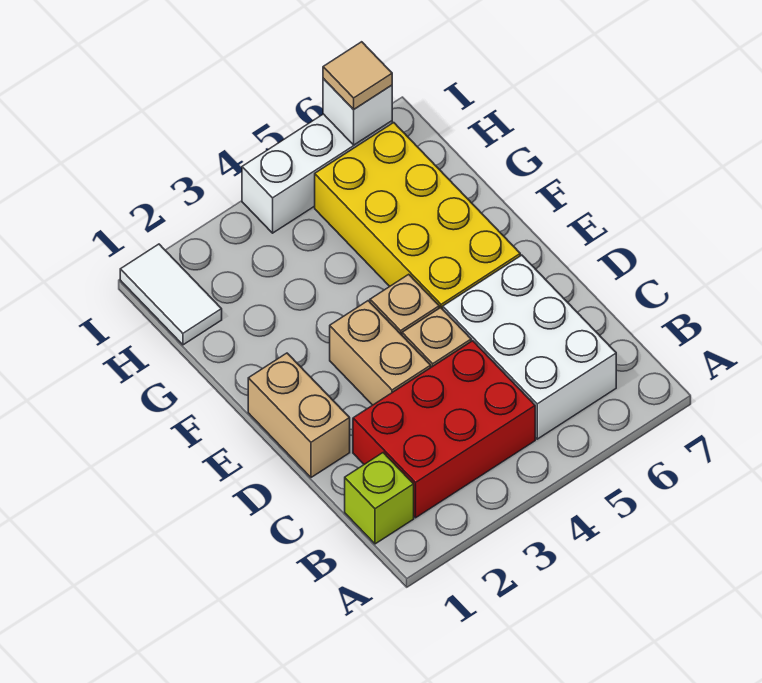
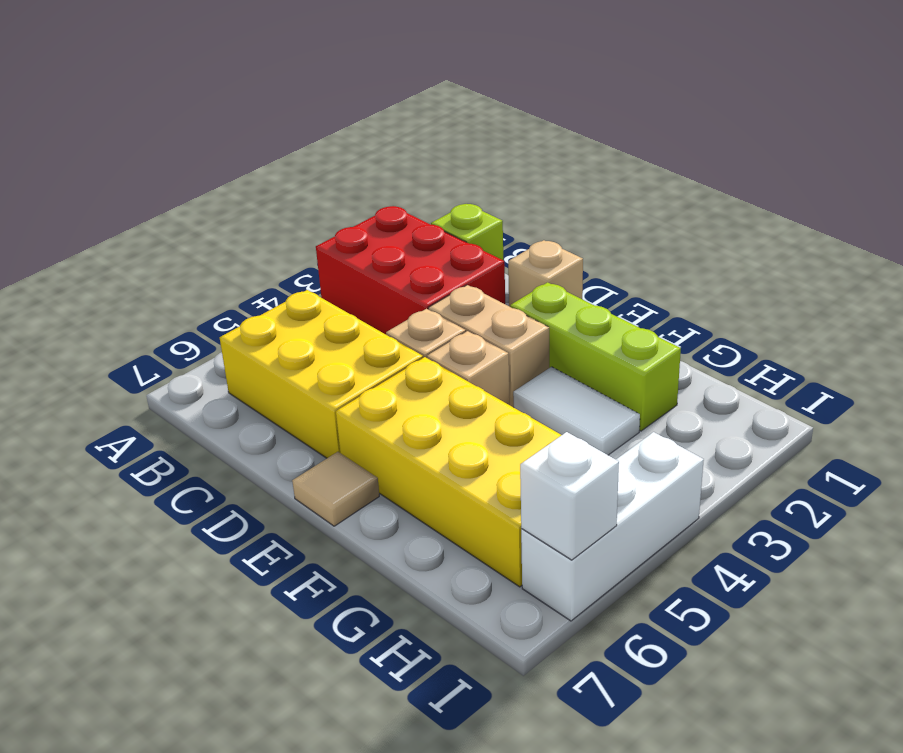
red 2x3 brick [353,341,535,518] -> red 2x3 brick turned to [316,206,505,334]
white 2x3 brick [443,255,616,439] -> yellow 2x3 brick [220,290,423,458]
tan 1x2 brick [248,353,350,477] -> tan 1x1 brick [508,240,583,307]
none -> lime 1x3 brick [510,282,681,431]
white 1x2 tile [120,244,222,345] -> white 1x2 tile moved to [513,367,640,455]
tan 1x1 tile [323,42,392,110] -> tan 1x1 tile moved to [292,452,379,526]

